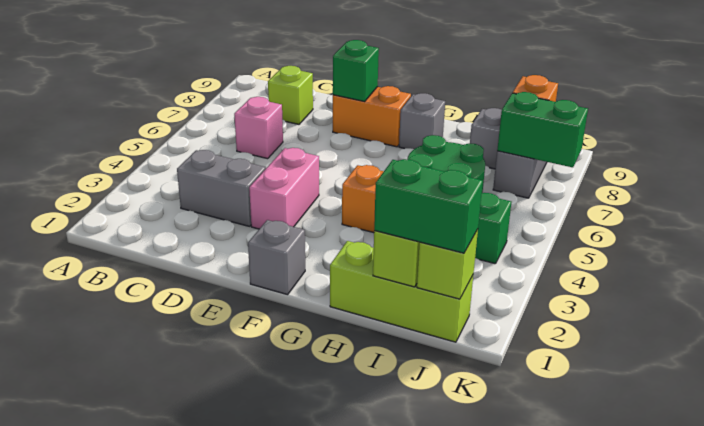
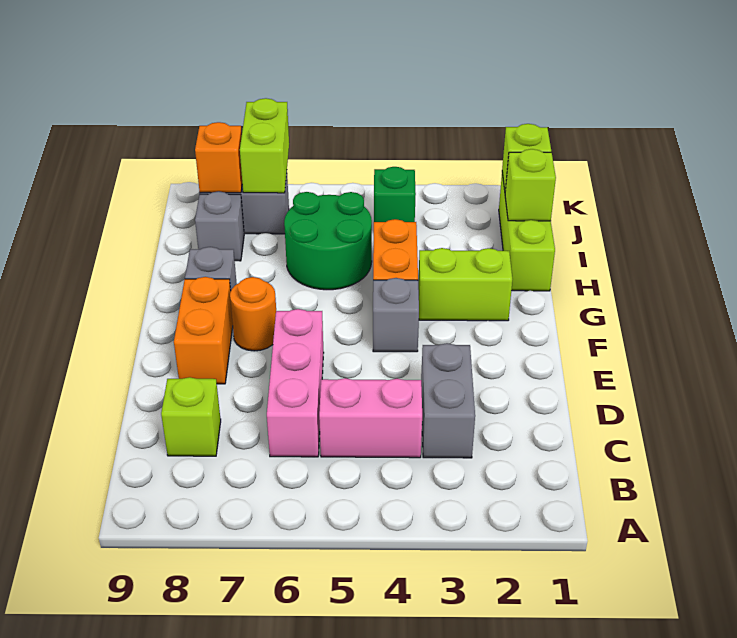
pink 1x1 brick [234,97,283,159] -> pink 1x3 brick [267,309,324,457]
pink 1x2 brick [249,148,319,229] -> pink 1x2 brick moved to [319,378,422,458]
green 1x1 brick [333,40,379,101] -> none
grey 1x1 brick [248,220,305,295] -> grey 1x1 brick moved to [373,278,419,352]
none -> orange 1x1 round brick [230,277,276,351]
none -> lime 1x2 brick [418,248,512,321]
green 1x2 brick [374,159,483,253] -> none
green 1x2 brick [497,92,588,167] -> lime 1x2 brick [240,98,289,193]

